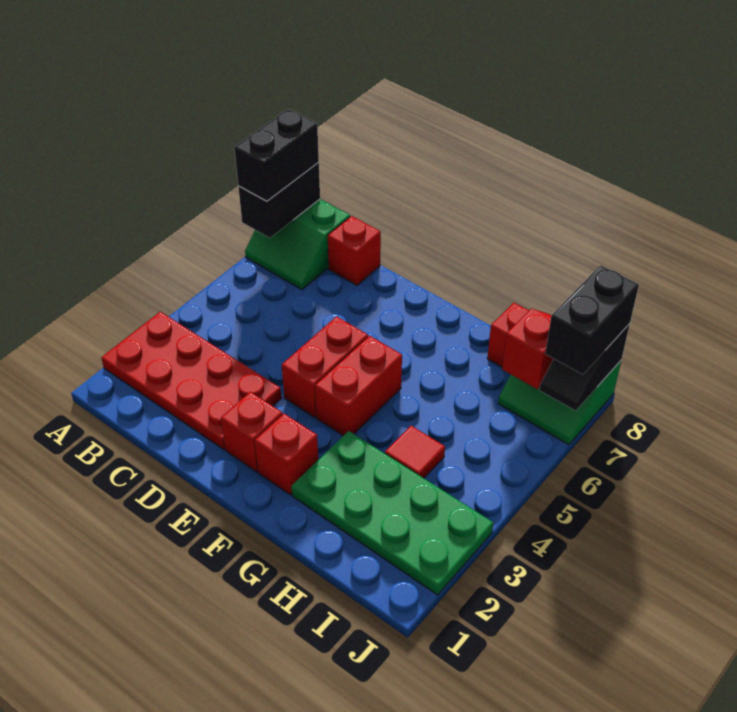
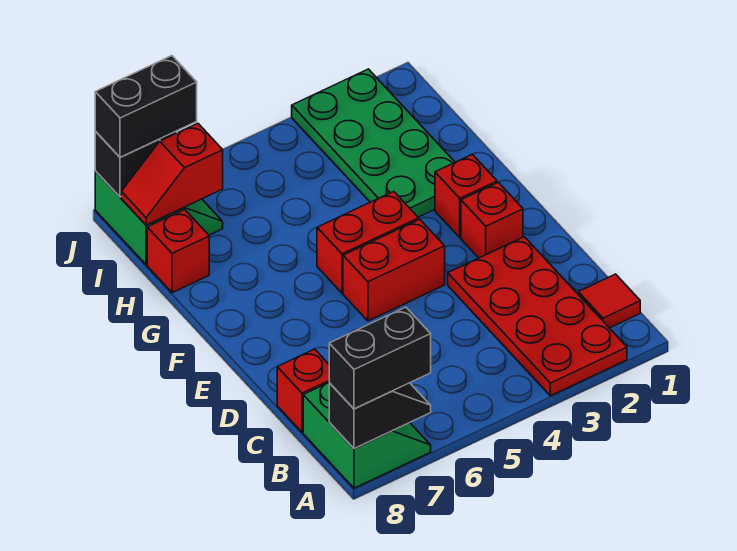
black 1x2 brick [238,162,320,238] -> black 1x2 slope [329,383,431,448]
red 1x1 tile [385,426,445,478] -> red 1x1 tile moved to [578,274,640,328]

